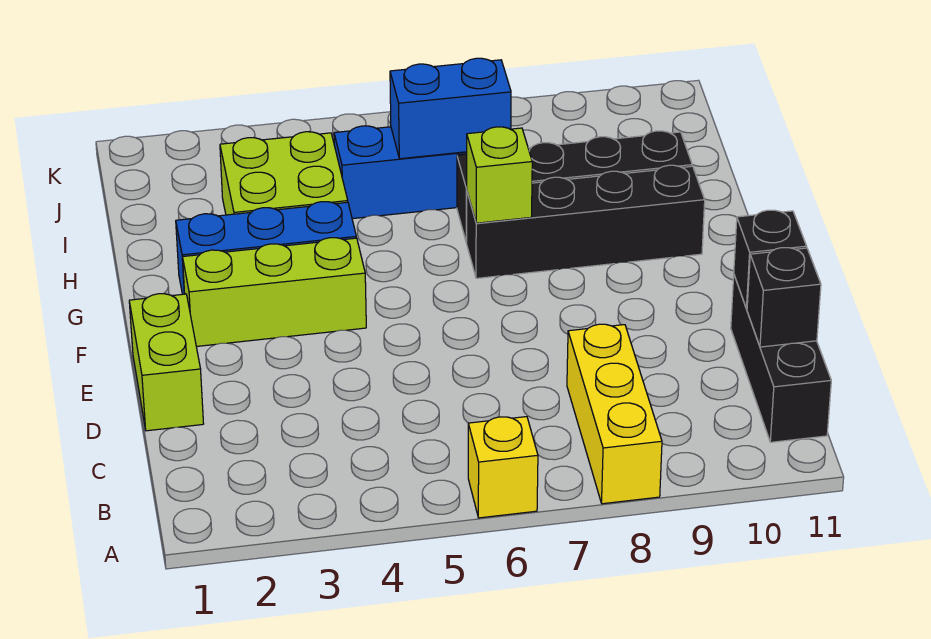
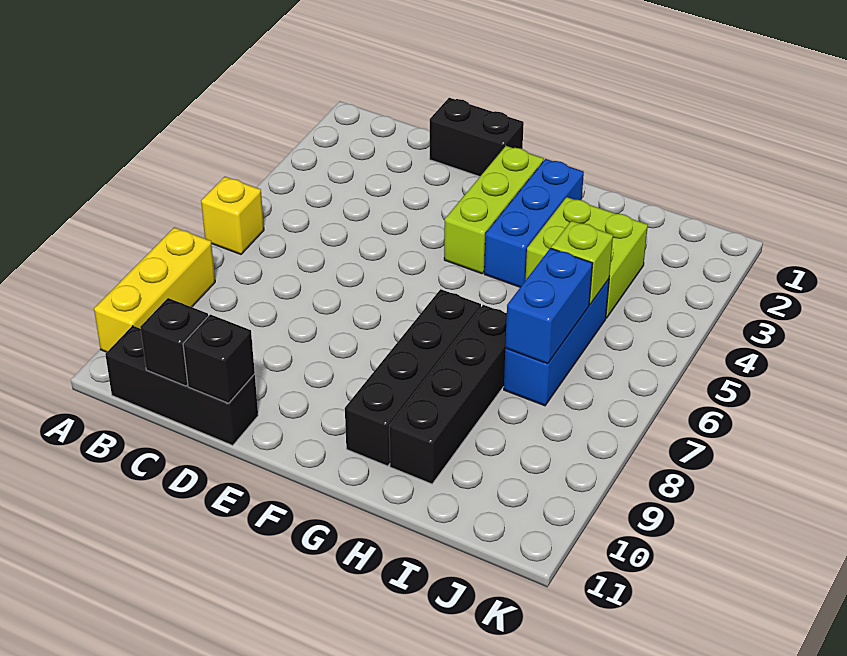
yellow 1x3 brick [567,324,662,504] -> yellow 1x3 brick turned to [94,227,215,352]
lime 1x2 brick [129,294,204,431] -> black 1x2 brick [430,98,524,177]
lime 1x1 brick [466,127,532,223] -> lime 1x1 brick moved to [551,221,613,304]

